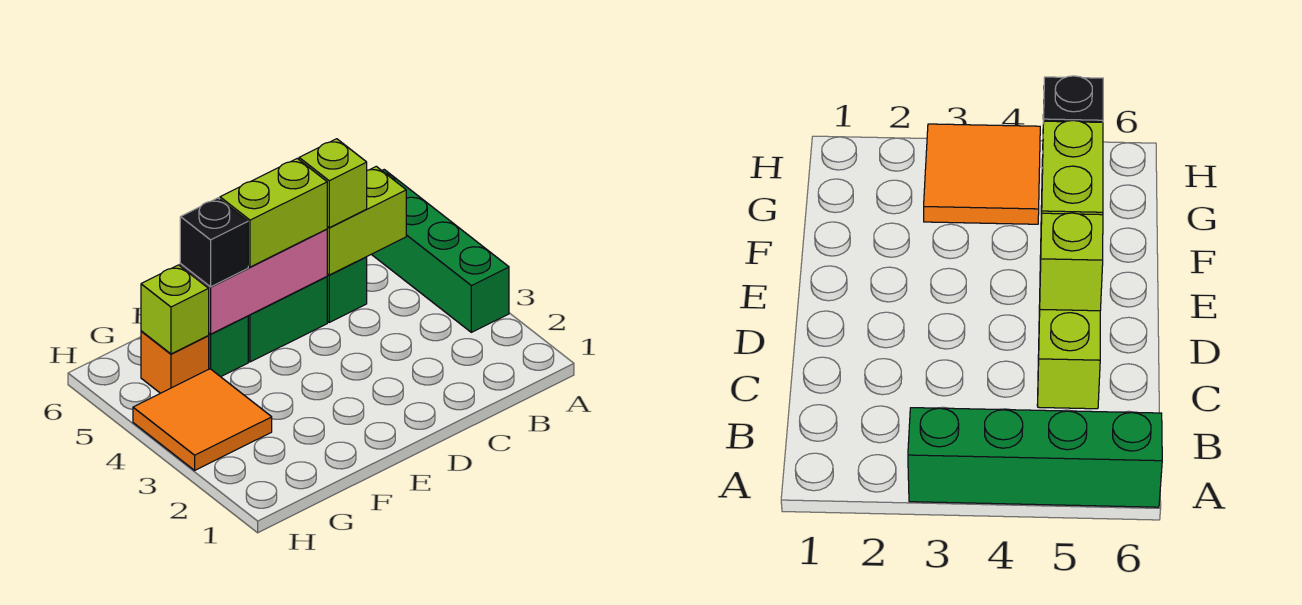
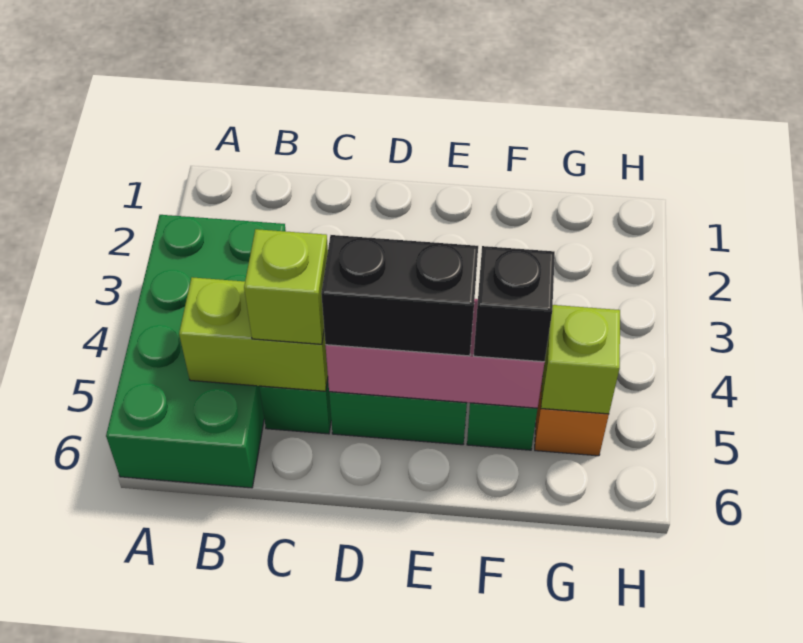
green 1x4 brick [372,170,509,332] -> green 2x4 brick [106,215,286,488]
lime 1x2 brick [220,159,327,267] -> black 1x2 brick [321,235,478,356]
orange 2x2 tile [133,369,272,470] -> none

